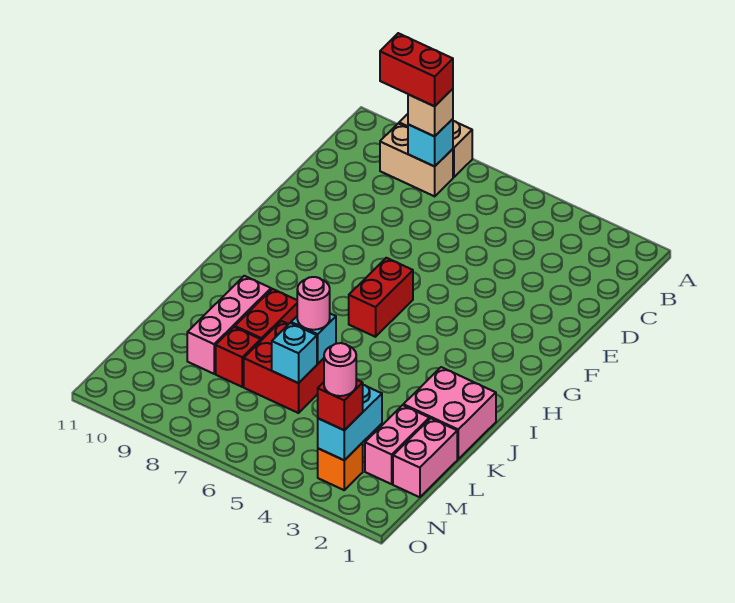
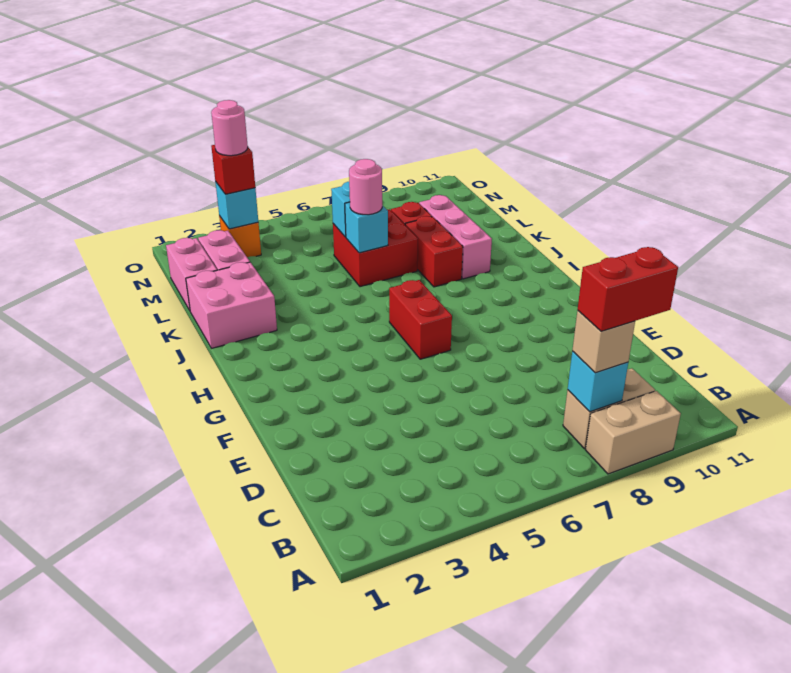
cyan 1x2 brick [318,385,382,460] -> cyan 1x1 brick [215,181,258,229]

